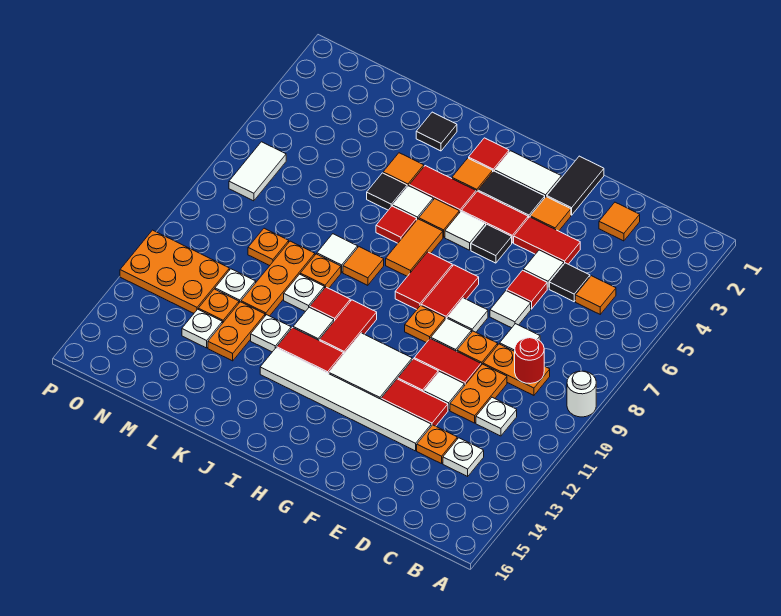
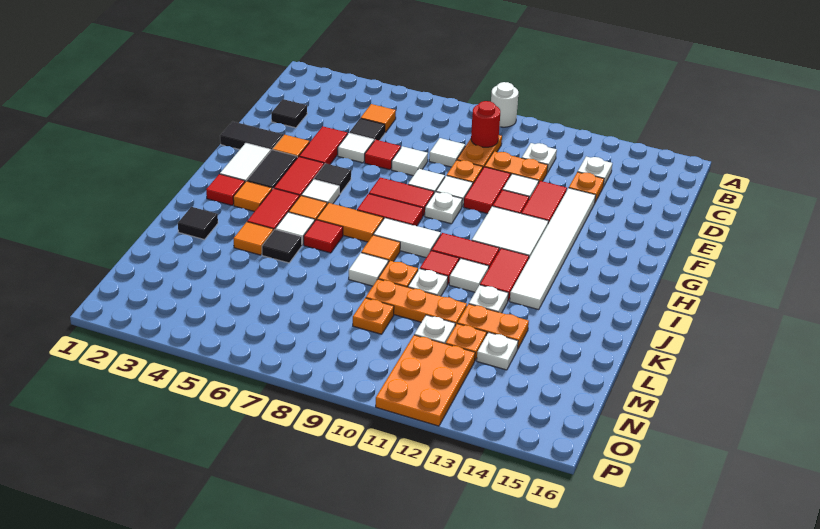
orange 1x1 tile [599,202,640,241] -> black 1x1 tile [271,99,307,128]
orange 1x1 plate [405,305,445,343] -> white 1x1 plate [425,192,462,224]
white 1x2 tile [229,142,286,201] -> white 1x2 tile moved to [373,218,441,258]

